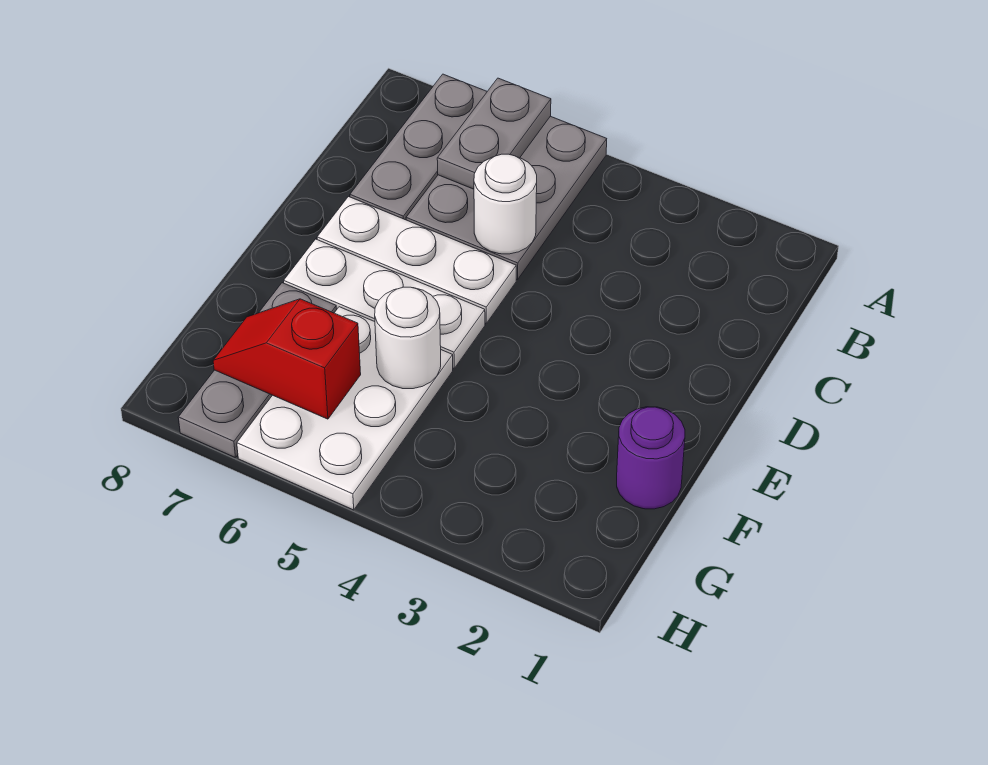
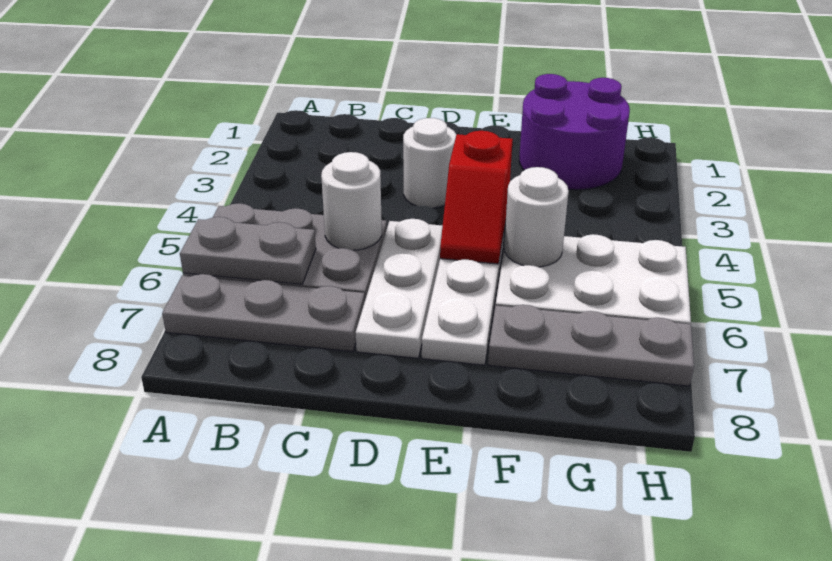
none -> white 1x1 round brick [403,118,456,208]
purple 1x1 round brick [617,407,685,509] -> purple 2x2 round brick [519,74,630,190]
red 1x2 slope [213,299,361,419] -> red 1x2 slope moved to [440,131,513,264]

